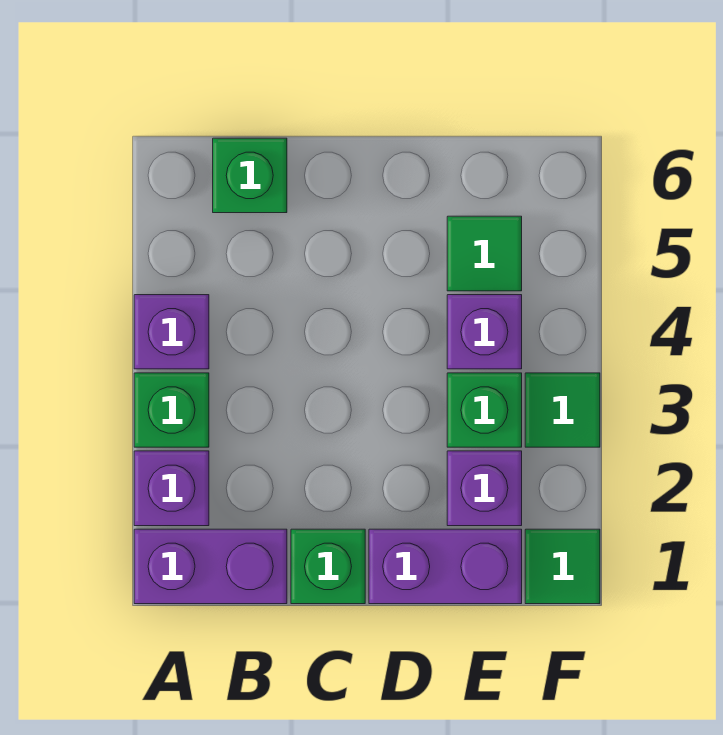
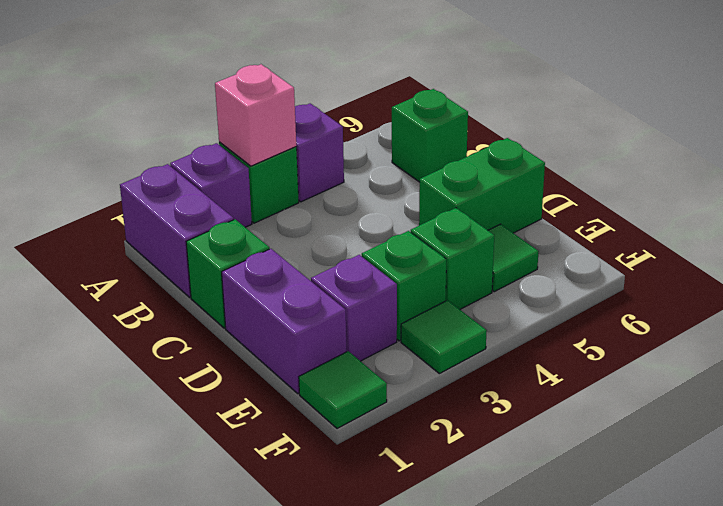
none -> pink 1x1 brick [215,64,296,166]
none -> green 1x2 brick [419,138,545,233]
purple 1x1 brick [447,295,522,369] -> green 1x1 brick [411,208,494,309]

